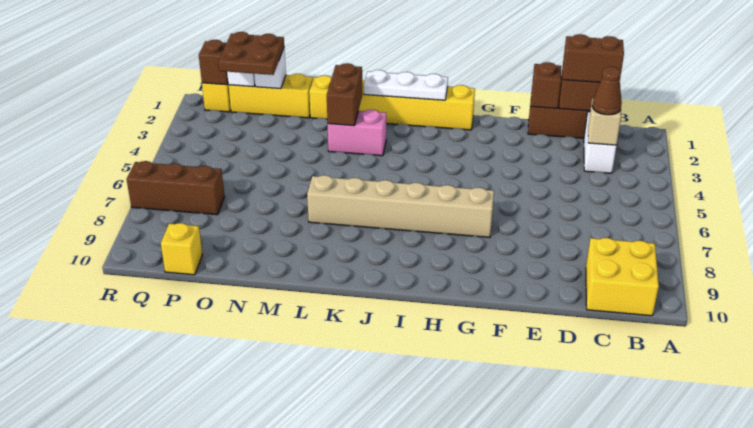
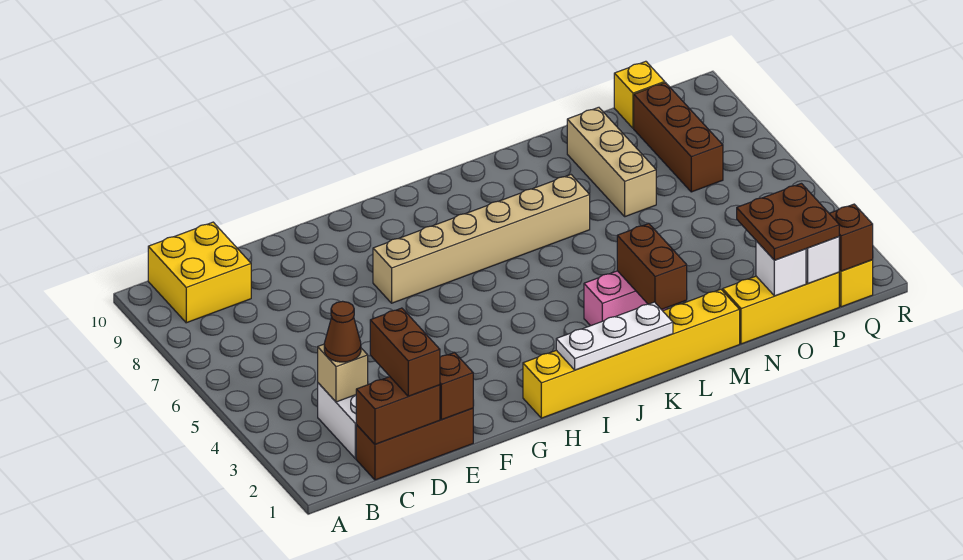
brown 1x2 brick [563,34,624,82] -> brown 1x2 brick turned to [370,308,440,396]
none -> tan 1x3 brick [567,107,656,217]
brown 1x3 brick [127,161,224,215] -> brown 1x3 brick turned to [634,83,723,192]

